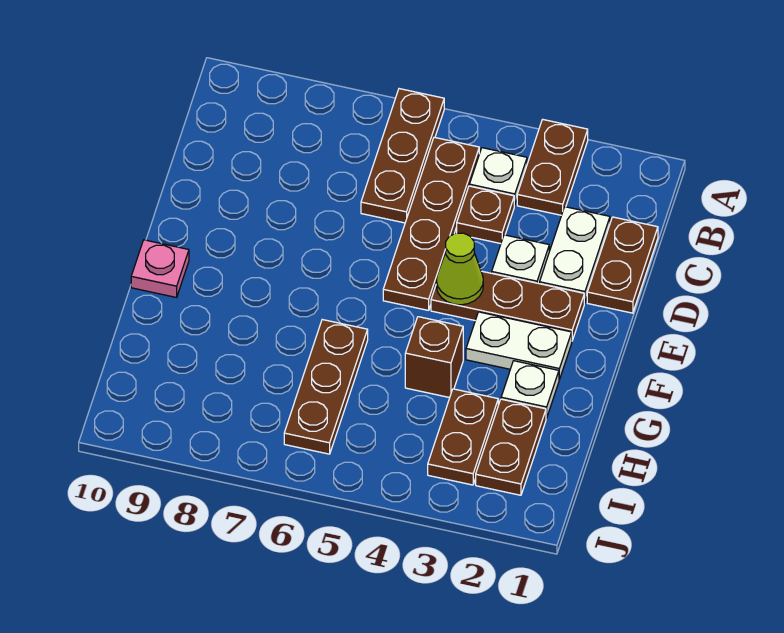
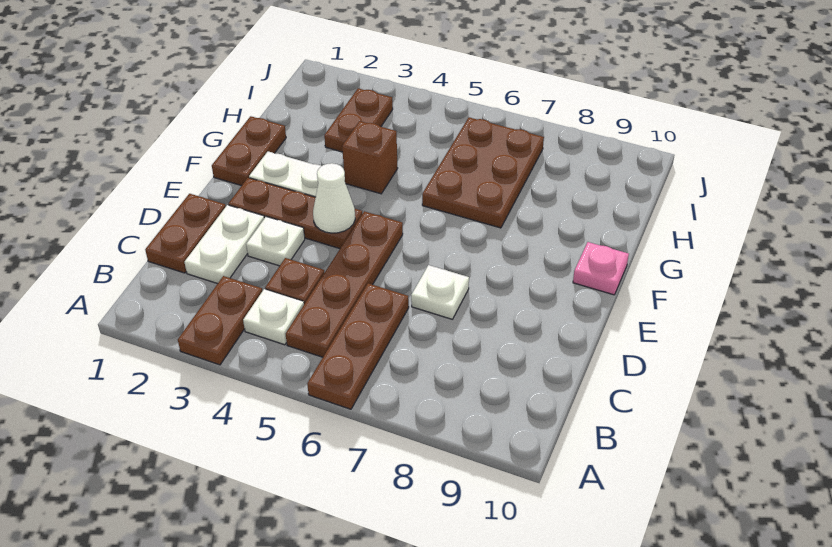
lime 1x1 cone [436,233,483,305] -> white 1x1 cone [313,163,355,233]
white 1x1 plate [501,361,559,418] -> white 1x1 plate moved to [411,265,469,319]
brown 1x3 plate [284,320,368,454] -> brown 2x3 plate [422,117,544,228]
brown 1x2 plate [476,399,546,495] -> brown 1x2 plate moved to [212,116,286,186]

